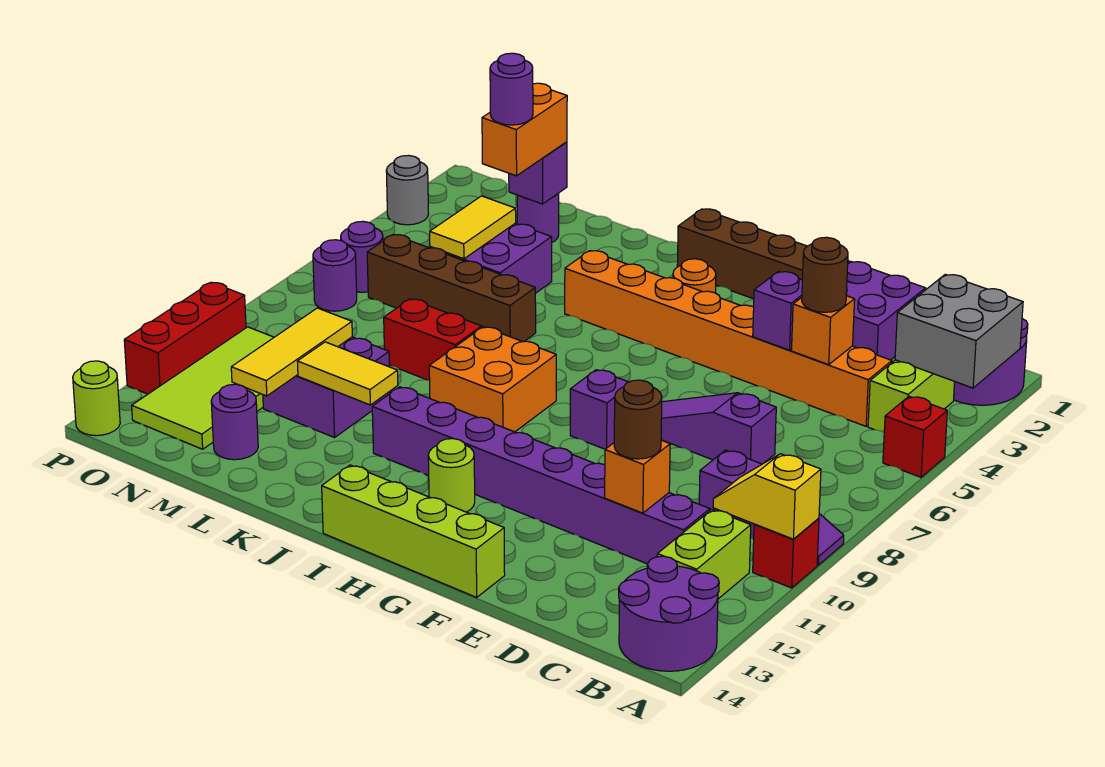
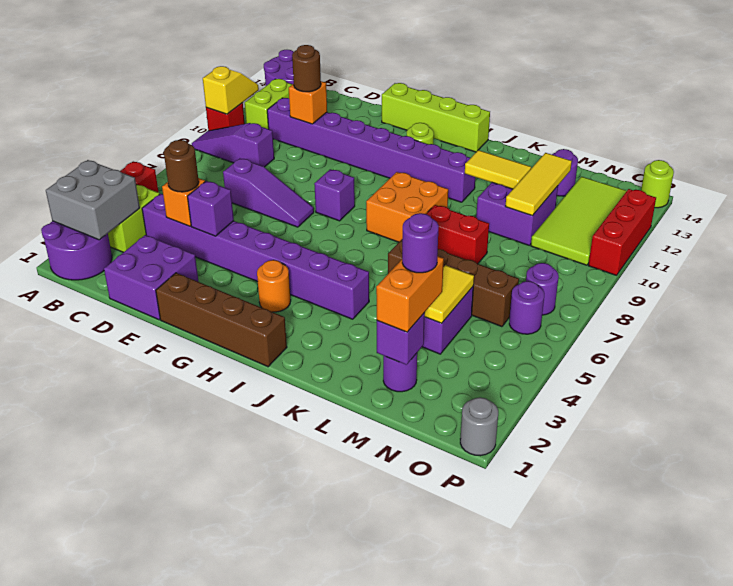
yellow 1x2 slope [713,454,821,539] -> yellow 1x2 slope turned to [203,66,259,114]
orange 1x8 brick [565,251,892,426] -> purple 1x8 brick [142,194,369,319]
grey 1x1 round brick [386,155,428,225] -> grey 1x1 round brick moved to [460,397,498,456]

